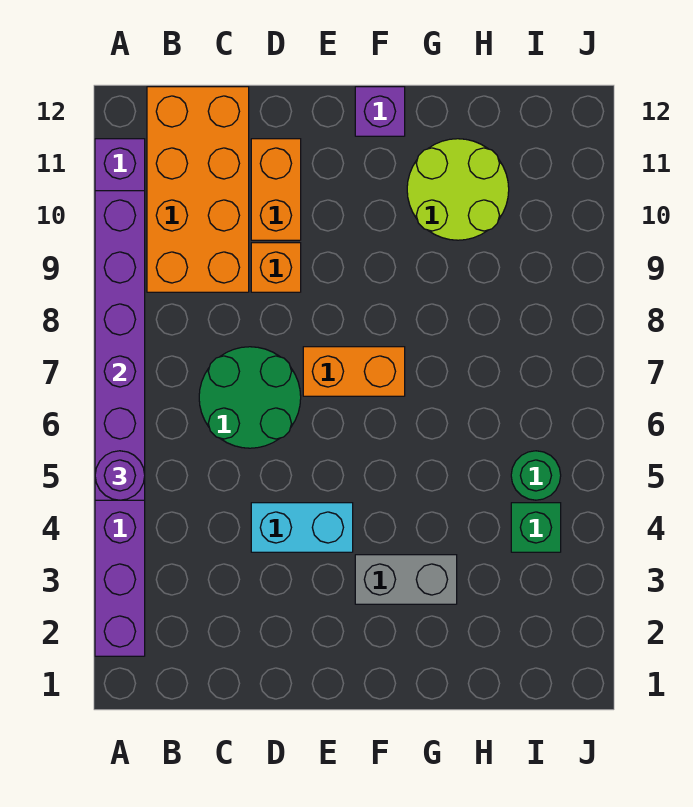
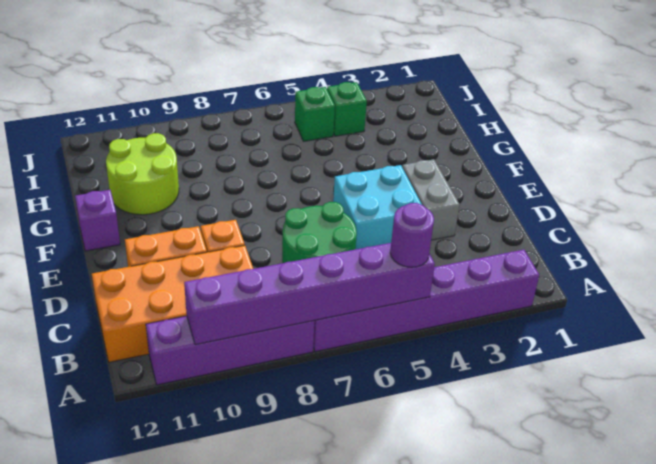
cyan 1x2 brick [251,503,353,552] -> cyan 2x2 brick [333,165,422,249]
orange 1x2 brick [303,347,405,396] -> none
grey 1x2 brick [355,555,457,604] -> grey 1x2 brick moved to [402,159,460,240]
green 1x1 round brick [511,451,561,500] -> green 1x1 brick [295,87,335,141]

